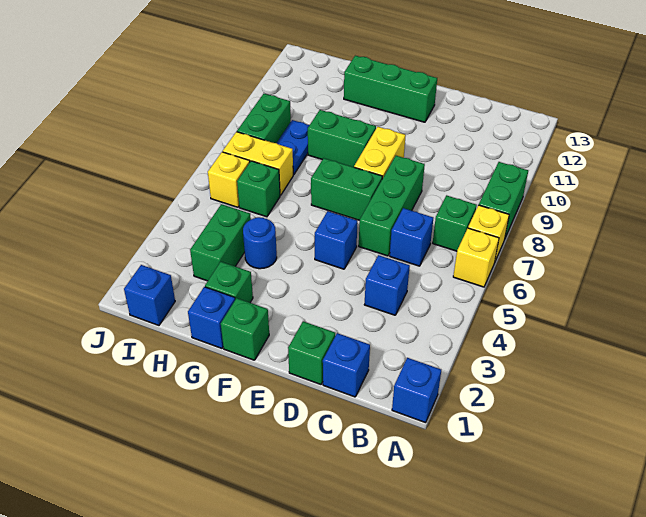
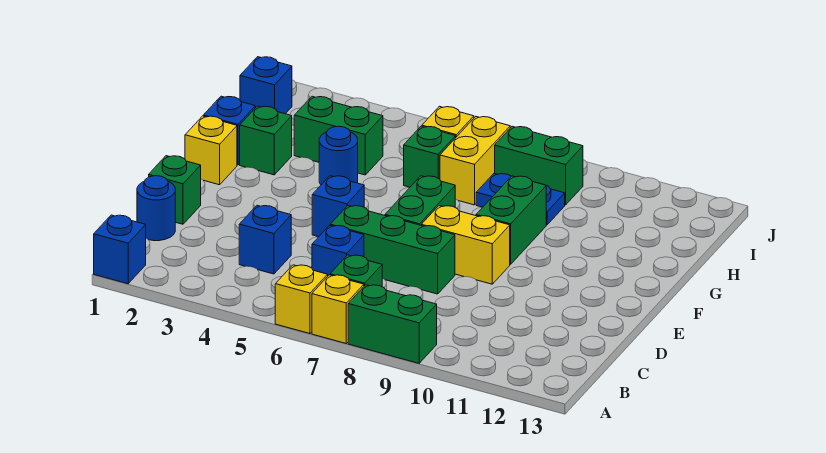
blue 1x1 brick [323,333,370,397] -> blue 1x1 round brick [137,176,175,241]
green 1x3 brick [344,56,437,122] -> none
green 1x1 brick [221,298,269,360] -> yellow 1x1 brick [185,116,237,185]

